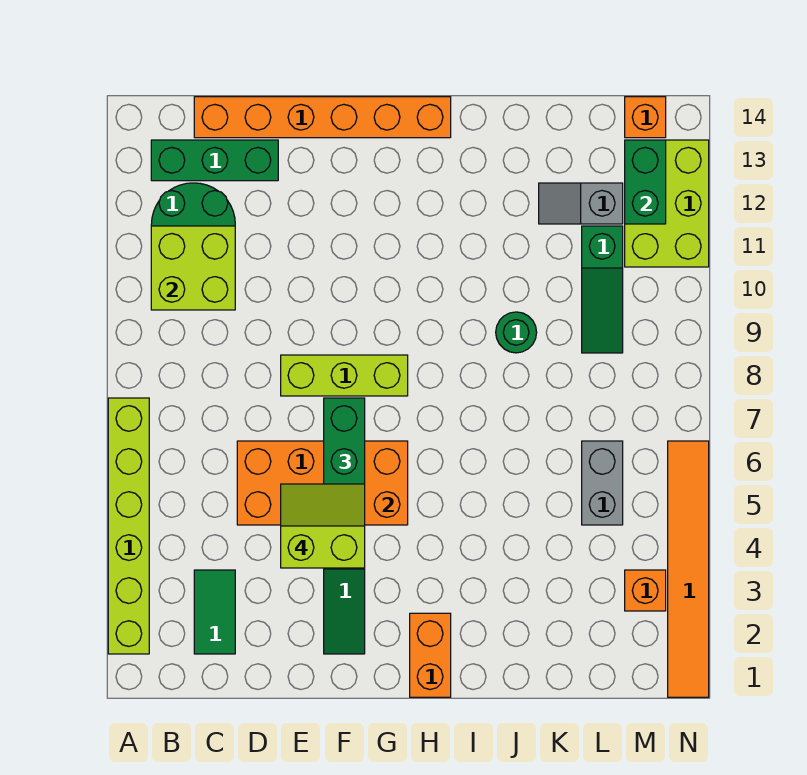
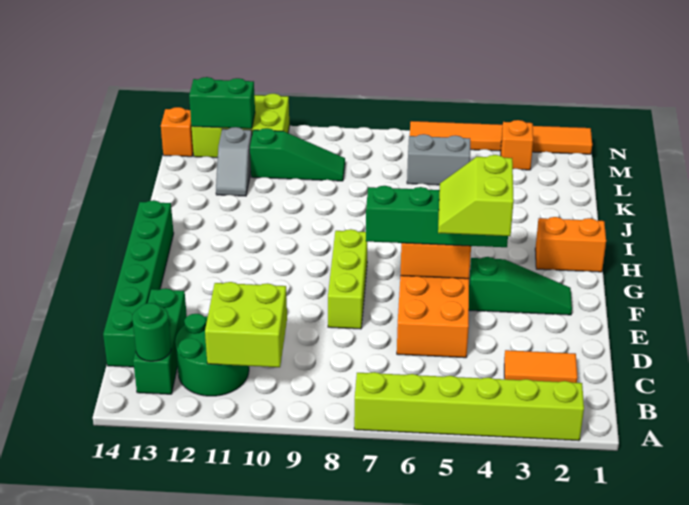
green 1x2 tile [194,570,235,654] -> orange 1x2 tile [504,350,577,383]
orange 1x6 brick [194,97,451,138] -> green 1x6 brick [103,200,174,367]
green 1x1 round brick [496,312,537,353] -> green 1x1 round brick moved to [132,303,171,361]

